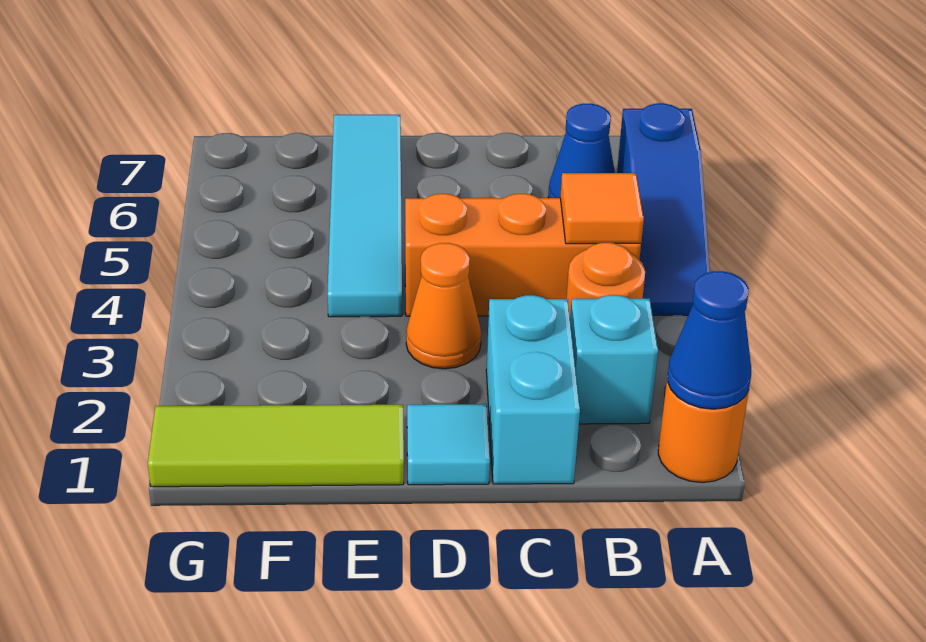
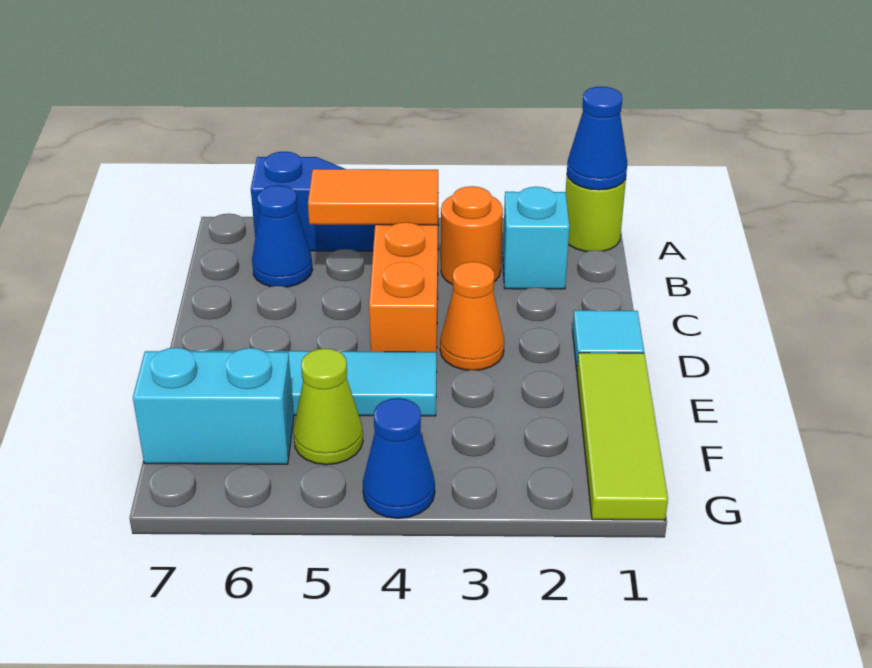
orange 1x1 round brick [658,376,749,483] -> lime 1x1 round brick [566,176,626,252]
orange 1x1 tile [560,173,644,244] -> orange 1x2 tile [308,169,438,225]
cyan 1x2 brick [486,295,580,484] -> cyan 1x2 brick moved to [133,348,294,464]
none -> lime 1x1 cone [293,348,363,465]
none -> blue 1x1 cone [363,398,435,518]

